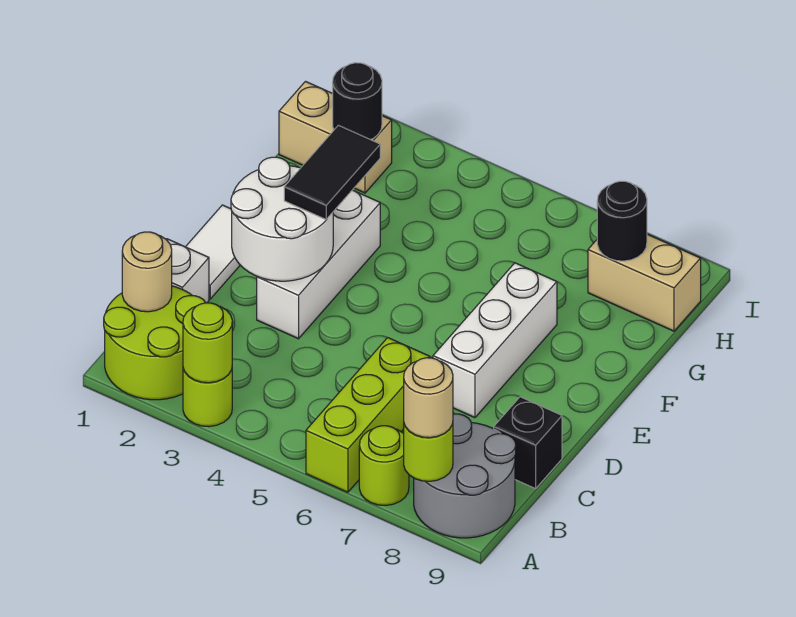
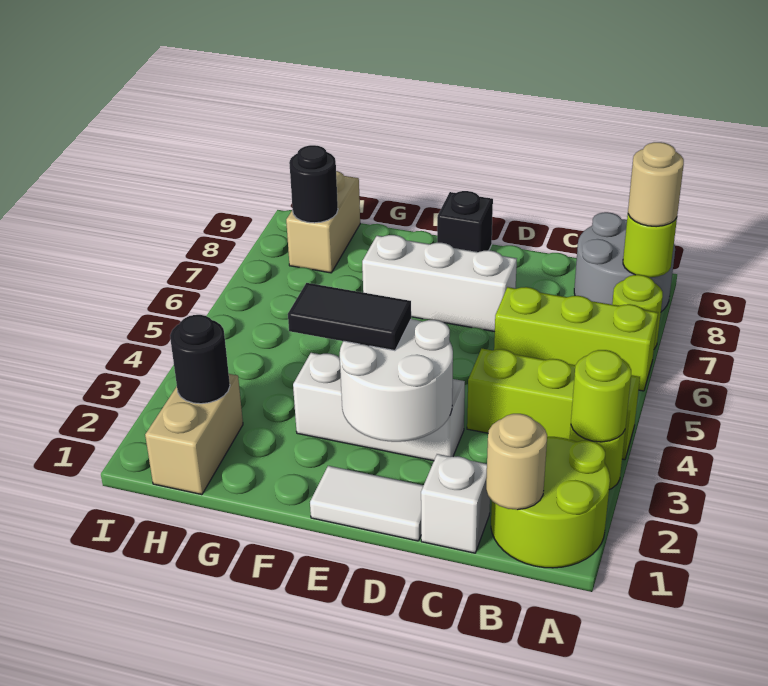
none -> lime 1x3 brick [467,349,640,460]
black 1x1 brick [494,397,562,489] -> black 1x1 brick moved to [437,191,493,252]

